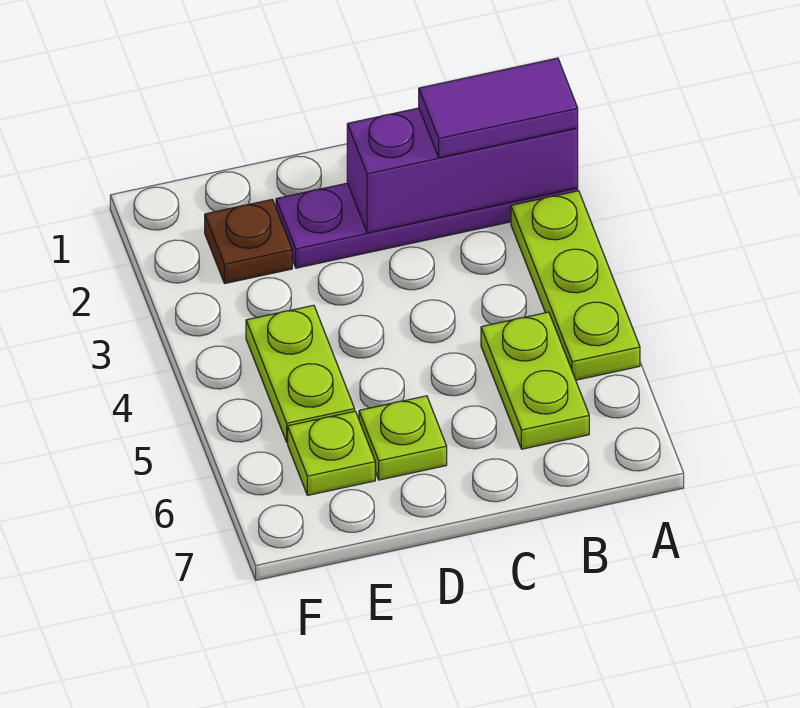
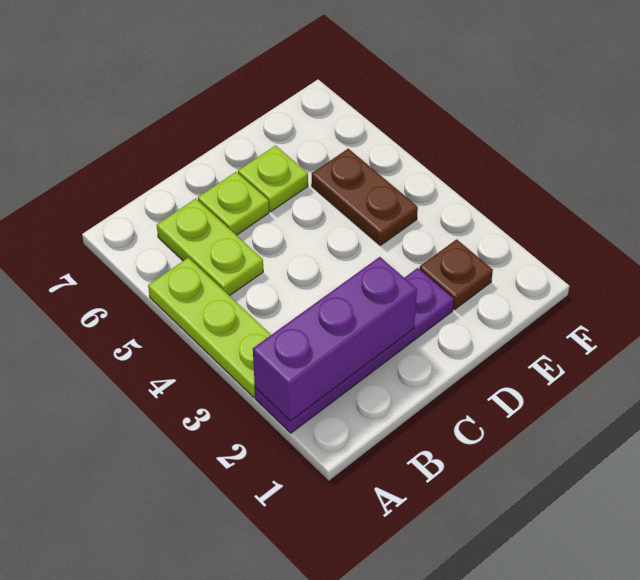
purple 1x2 tile [419,58,578,158] -> none
lime 1x2 plate [246,305,355,442] -> brown 1x2 plate [312,149,418,245]
lime 1x1 plate [288,411,375,495] -> lime 1x1 plate moved to [198,172,269,235]

